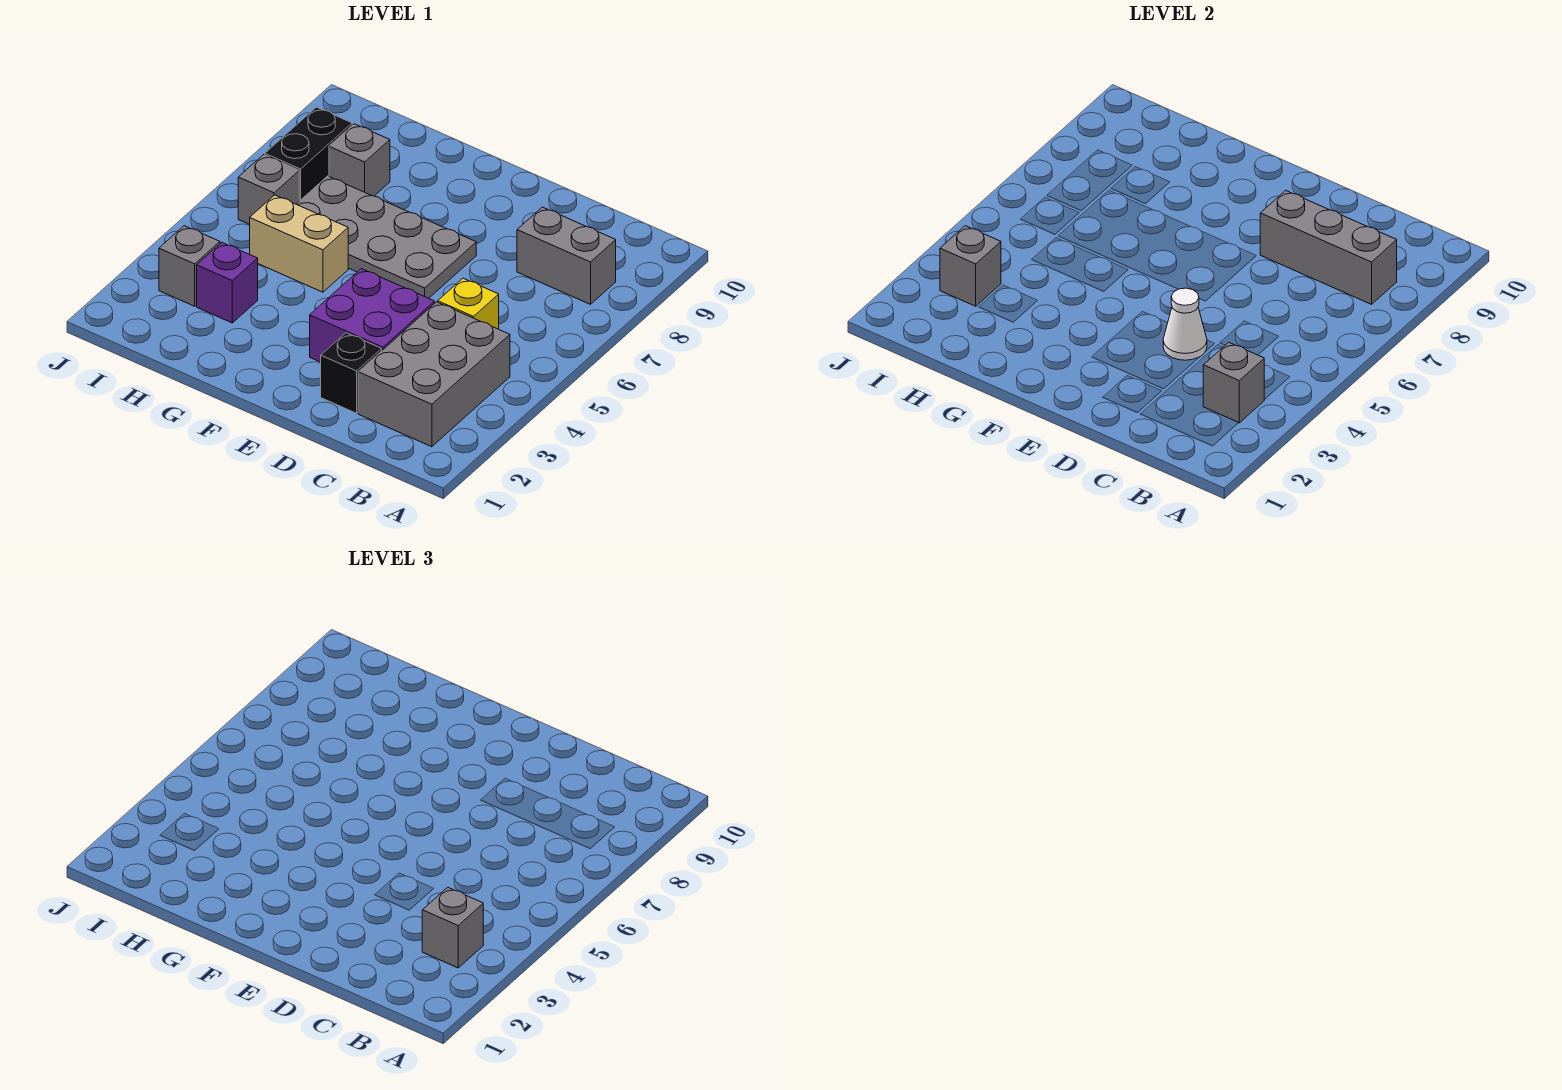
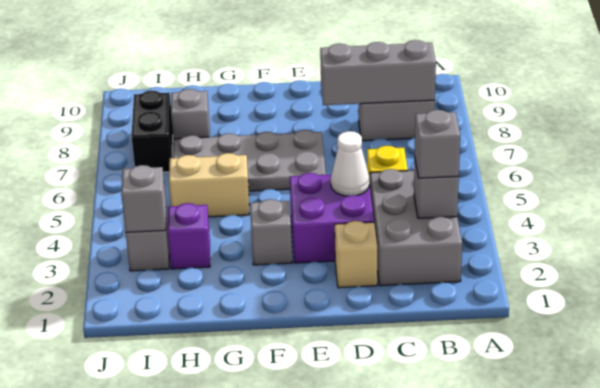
black 1x1 brick [321,333,382,413] -> tan 1x1 brick [335,221,377,288]
grey 1x1 brick [238,155,299,224] -> grey 1x1 brick moved to [250,199,292,265]

